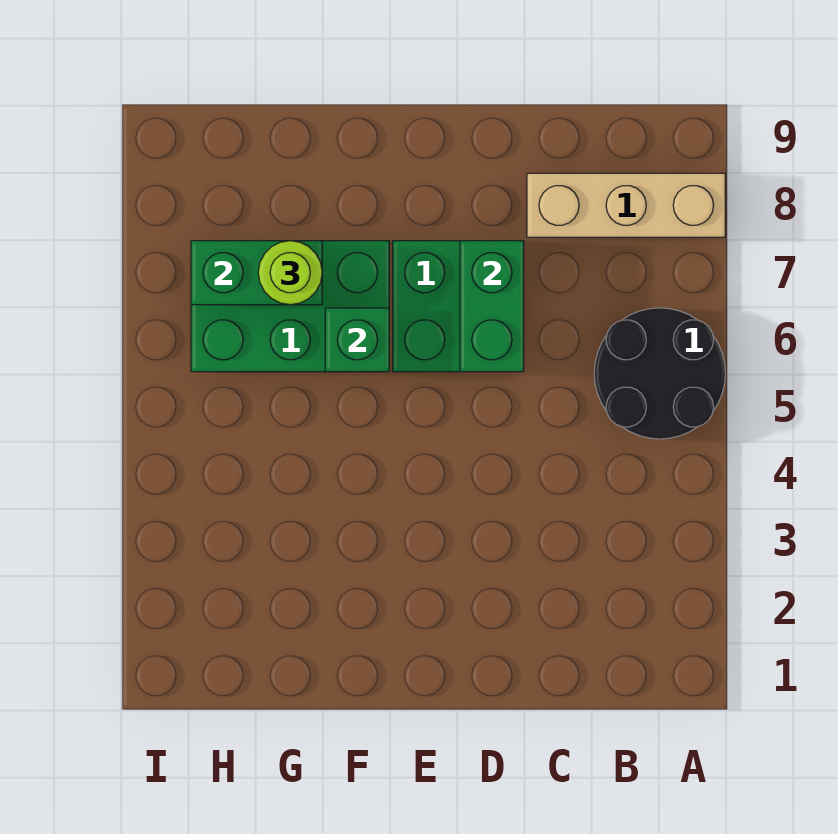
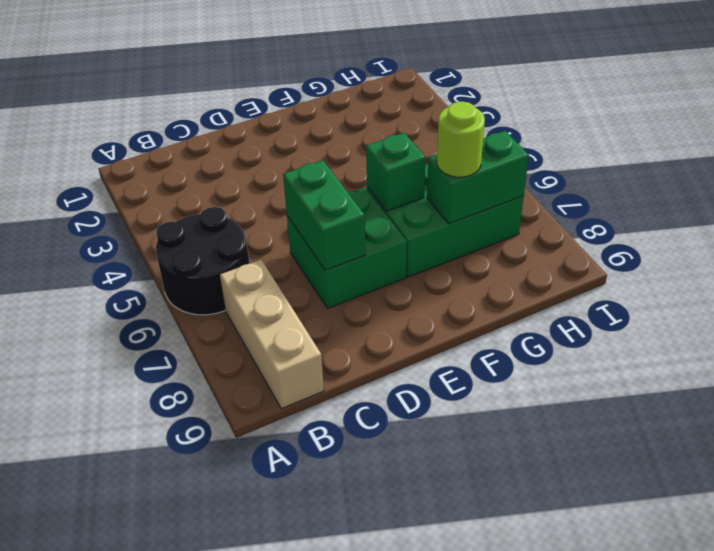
tan 1x3 brick [527,173,725,237] -> tan 1x3 brick turned to [220,260,324,409]

